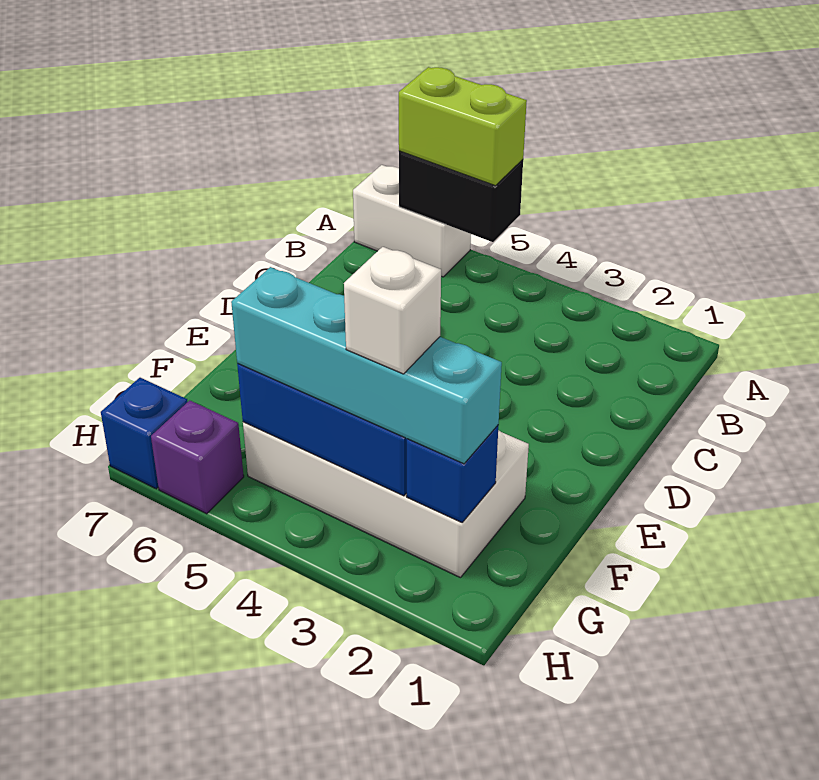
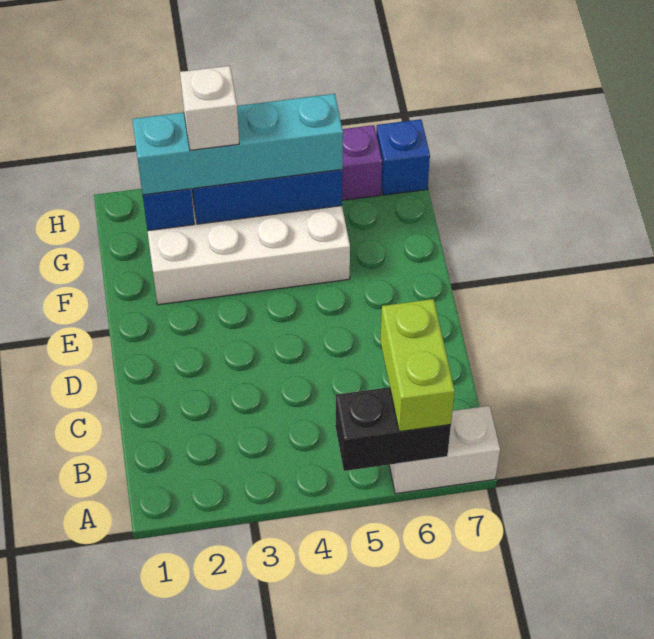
lime 1x2 brick [399,67,527,186] -> lime 1x2 brick turned to [380,299,455,432]

